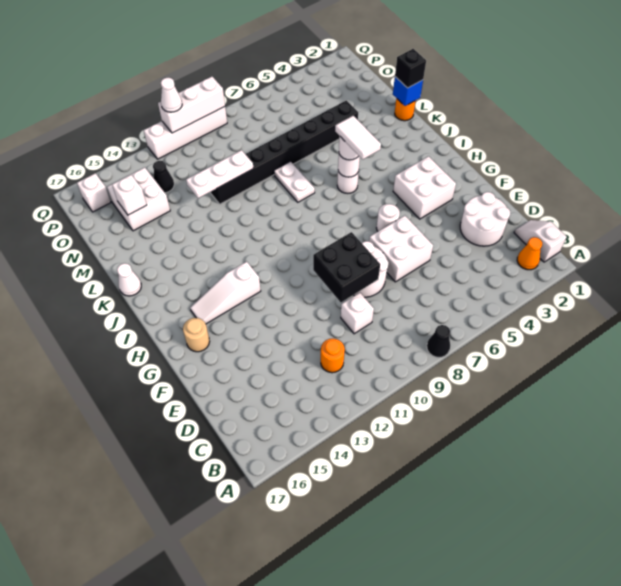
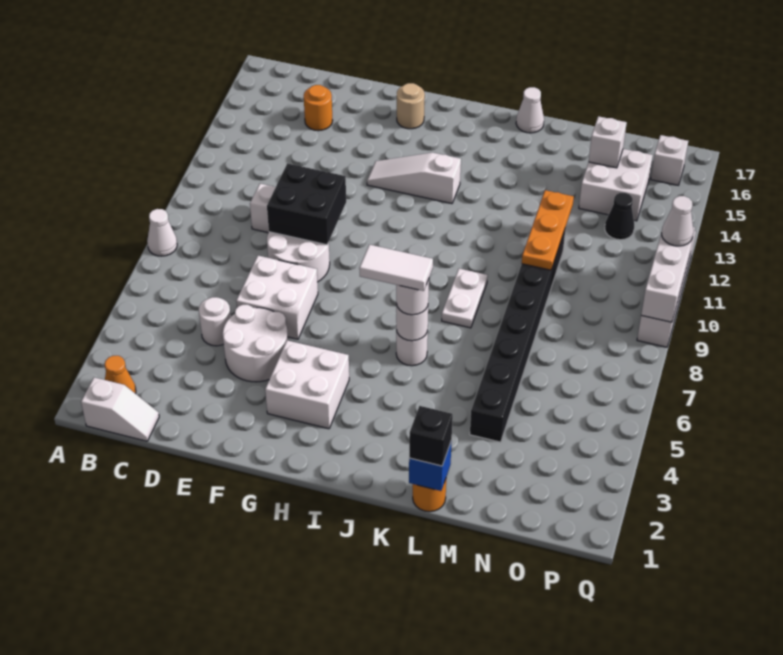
black 1x1 cone [427,325,450,358] -> white 1x1 cone [147,209,177,256]
orange 1x1 round brick [321,338,345,373] -> orange 1x1 round brick moved to [304,85,333,131]
white 2x2 round brick [460,192,510,246] -> white 2x2 round brick moved to [223,305,288,382]
white 1x1 round brick [377,204,400,231] -> white 1x1 round brick moved to [199,297,231,346]
white 1x3 slope [190,262,261,324] -> white 1x3 slope turned to [367,153,461,204]
white 1x2 plate [274,161,315,202] -> white 1x2 plate turned to [442,269,488,328]
white 1x3 plate [186,150,254,198] -> orange 1x3 plate [522,190,574,270]

